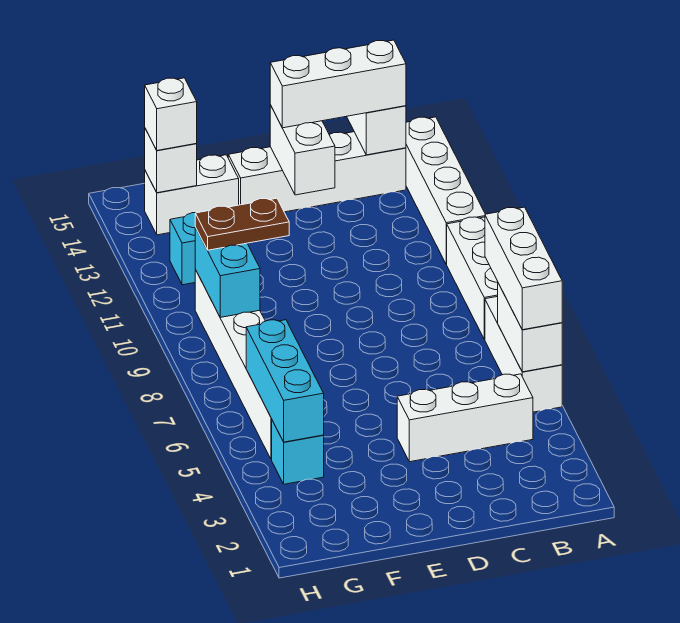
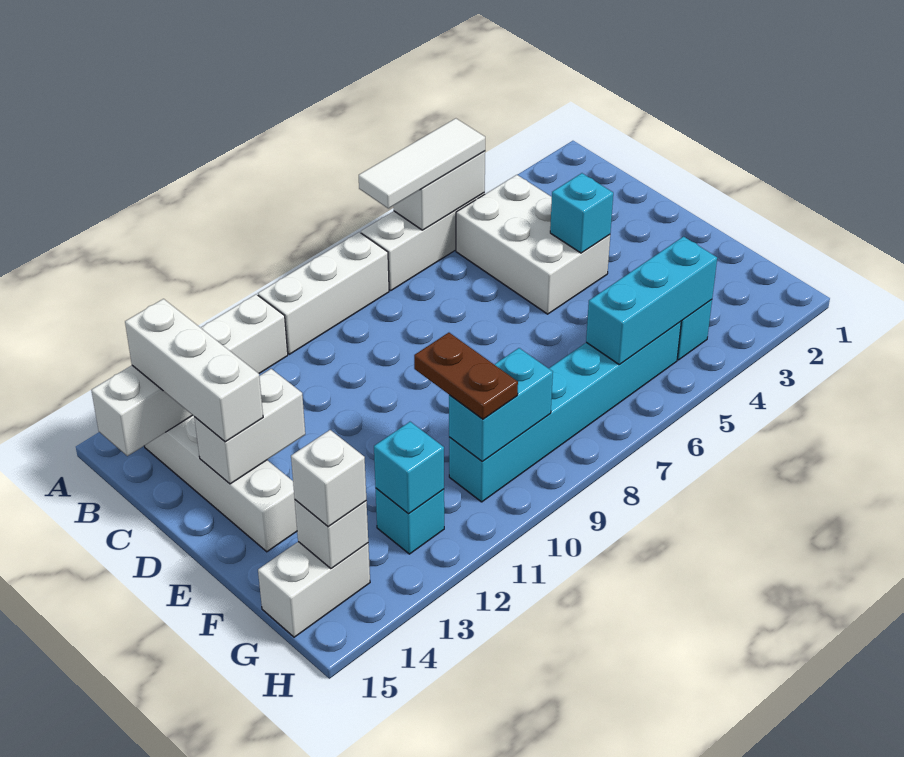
white 1x3 brick [485,207,562,330] -> white 1x3 tile [359,118,485,208]
white 1x3 brick [397,374,533,462] -> white 2x3 brick [456,175,610,314]
none -> cyan 1x1 brick [550,173,613,253]
white 1x2 brick [145,155,239,235] -> white 1x2 brick turned to [258,542,370,637]
white 1x6 brick [195,270,272,459] -> cyan 1x6 brick [449,321,681,502]
none -> cyan 1x1 brick [374,422,444,514]

